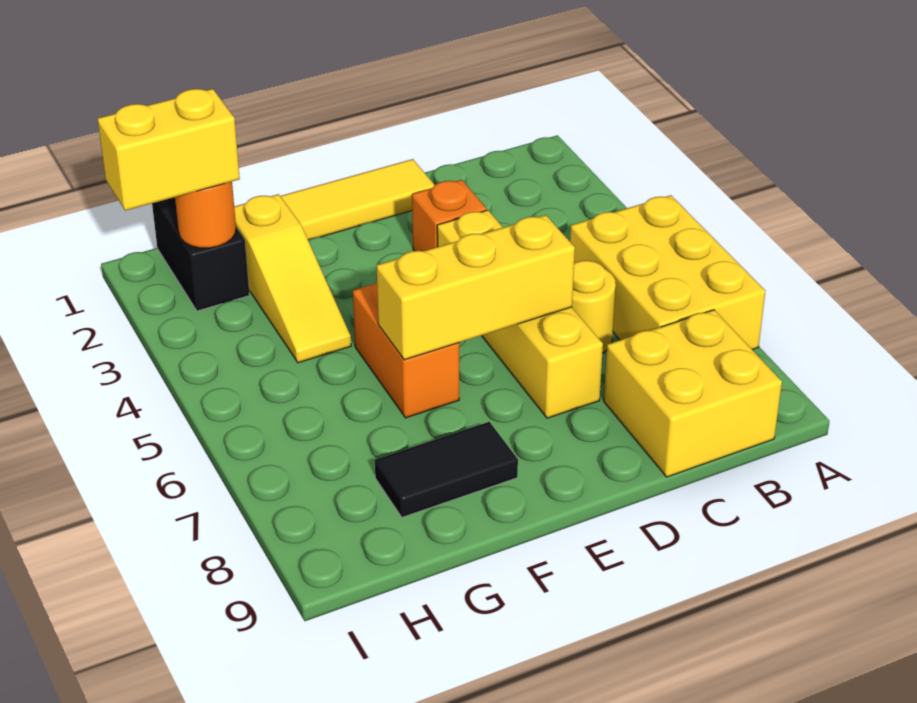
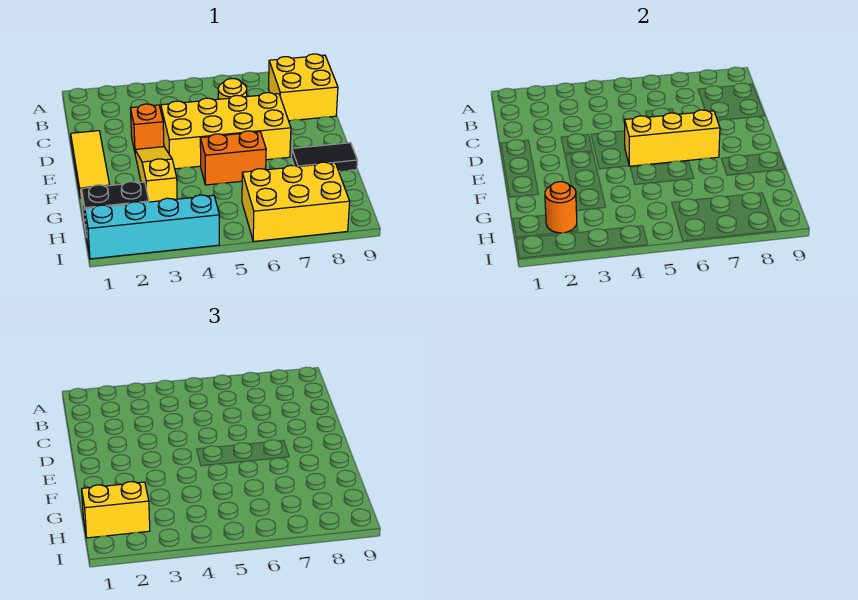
yellow 2x3 brick [570,195,766,350] -> yellow 2x3 brick moved to [242,162,350,241]
yellow 1x4 brick [437,210,603,418] -> yellow 2x4 brick [161,93,291,169]
yellow 1x3 brick [377,215,575,360] -> yellow 1x3 brick turned to [625,110,720,166]
black 1x2 tile [375,422,518,517] -> black 1x2 tile turned to [292,143,358,171]
yellow 1x3 slope [234,194,351,363] -> yellow 1x3 slope turned to [135,147,177,202]
yellow 1x2 brick [98,89,240,211] -> yellow 1x2 brick turned to [82,482,150,538]
none -> cyan 1x4 brick [85,195,219,259]

